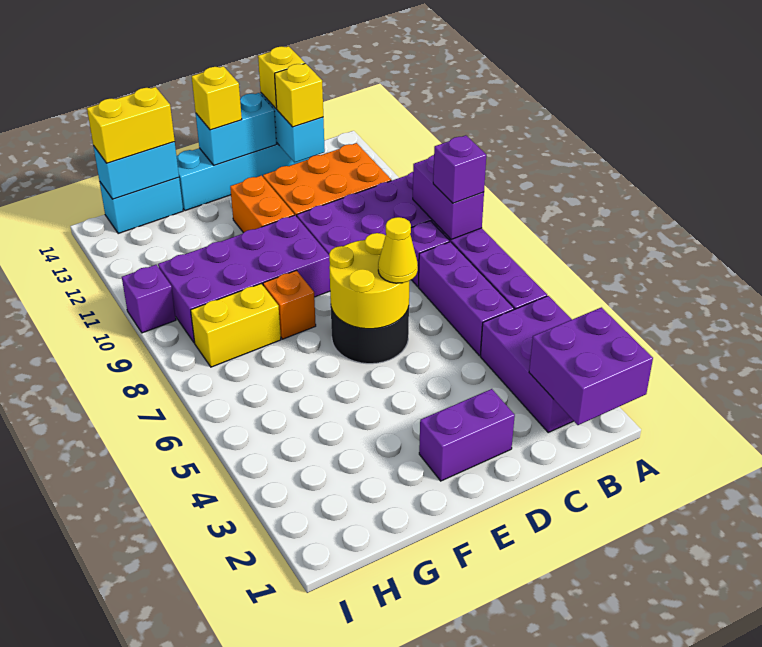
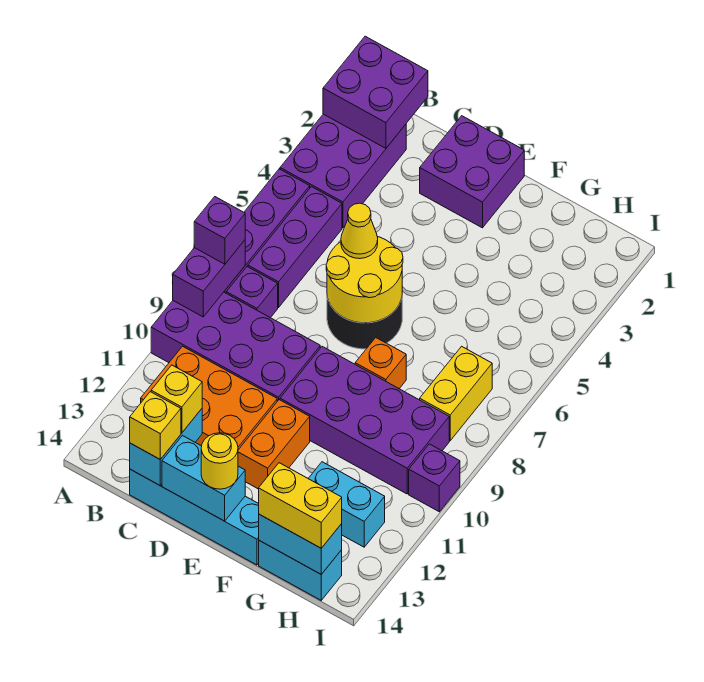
purple 1x2 brick [419,389,515,481] -> purple 2x2 brick [420,116,524,228]
yellow 1x1 brick [192,66,242,130] -> yellow 1x1 round brick [201,433,238,489]
yellow 1x2 brick [191,284,281,367] -> yellow 1x2 brick turned to [420,346,492,441]
none -> cyan 1x2 brick [308,462,385,547]

